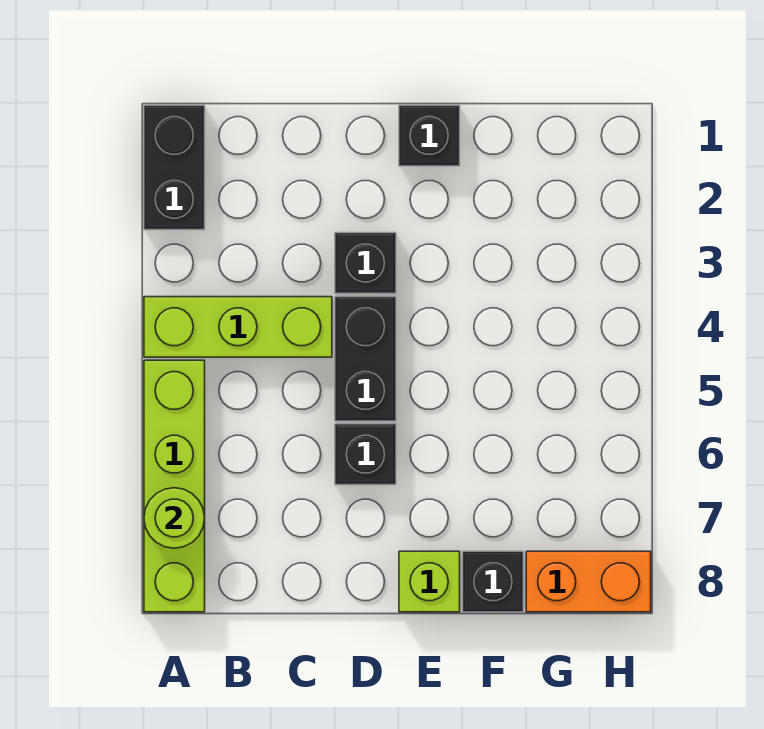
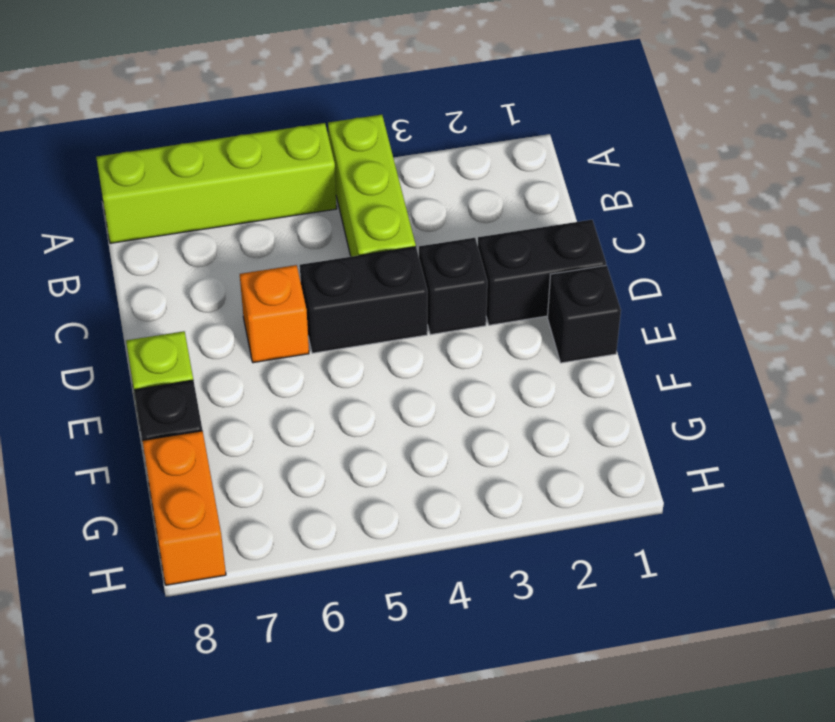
black 1x2 brick [144,105,205,230] -> black 1x2 brick moved to [478,220,606,325]
lime 1x1 round brick [144,488,205,548] -> none
black 1x1 brick [335,424,396,485] -> orange 1x1 brick [240,265,309,363]

